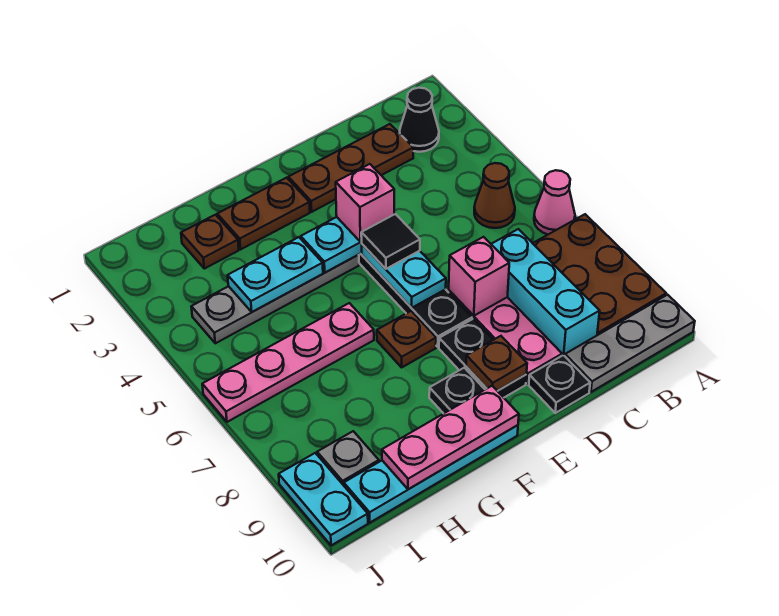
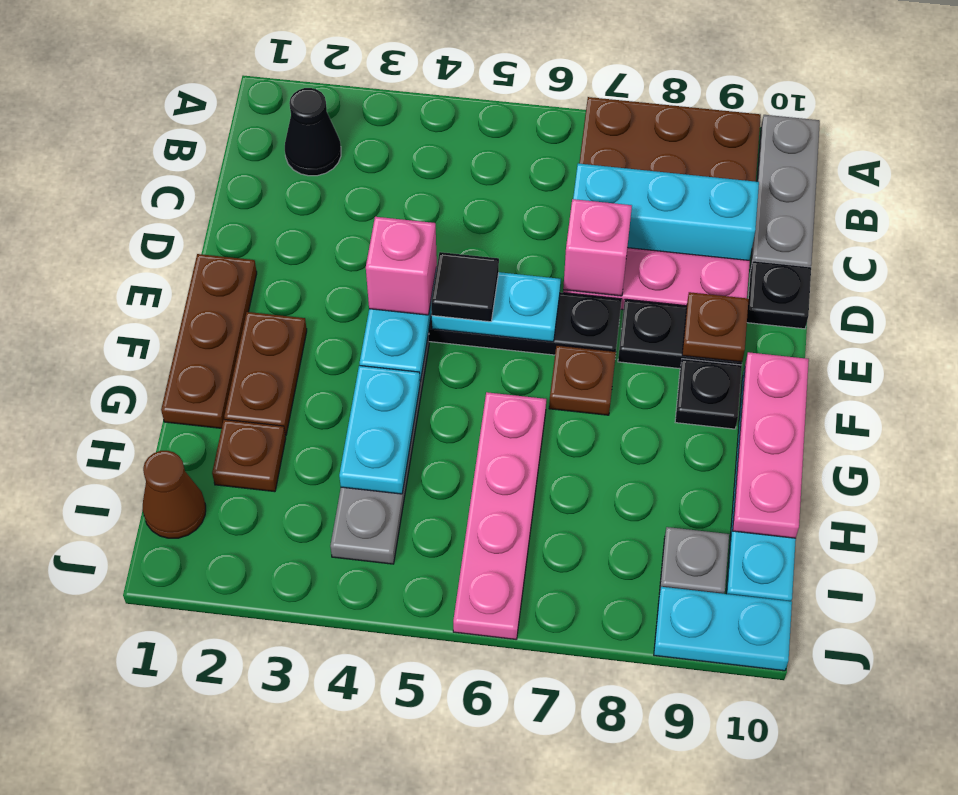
pink 1x1 cone [534,170,575,234] -> none
brown 1x1 cone [474,163,515,228] -> brown 1x1 cone moved to [142,451,206,538]
brown 1x3 plate [288,124,413,212] -> brown 1x3 plate moved to [161,254,257,428]

